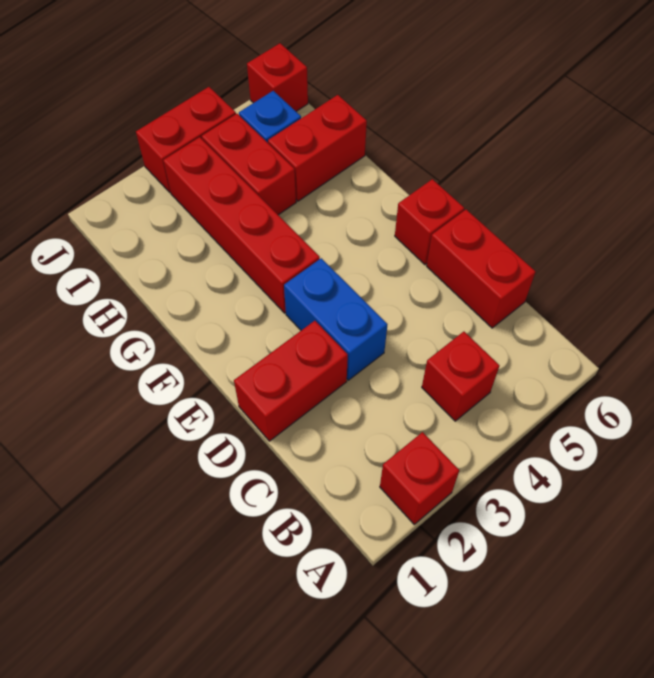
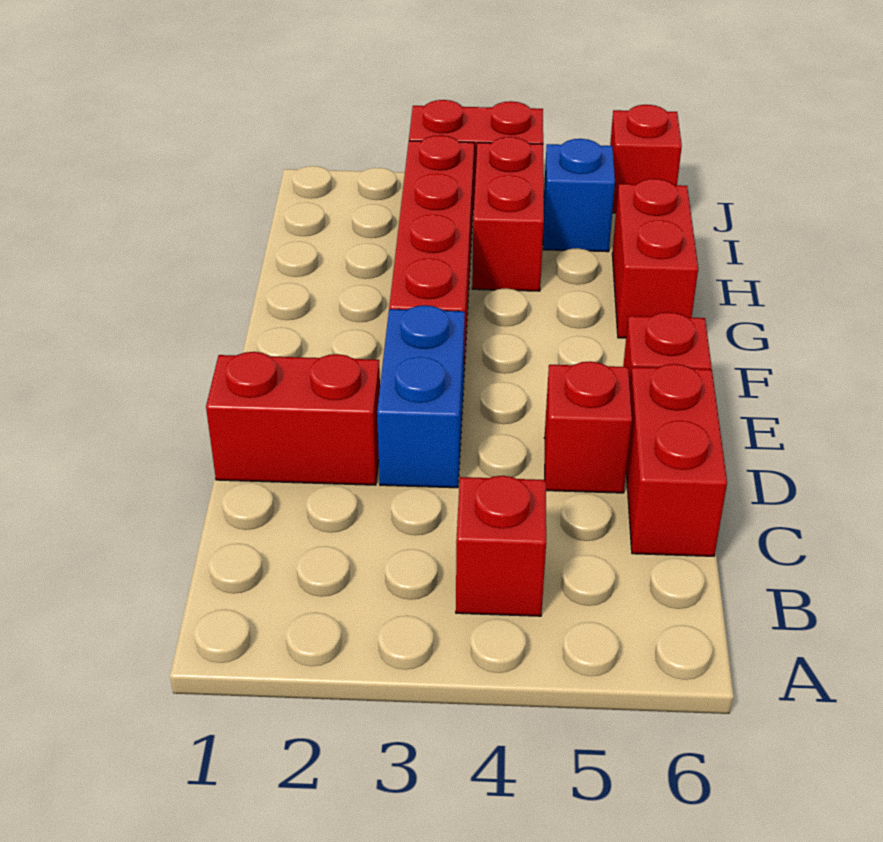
red 1x1 brick [380,432,459,524] -> red 1x1 brick moved to [544,362,632,493]
red 1x2 brick [268,95,367,201] -> red 1x2 brick turned to [612,179,698,338]

